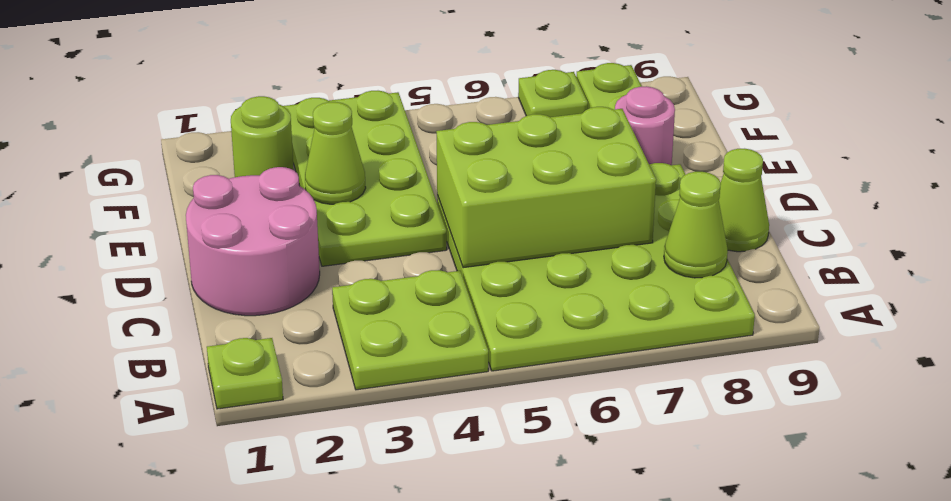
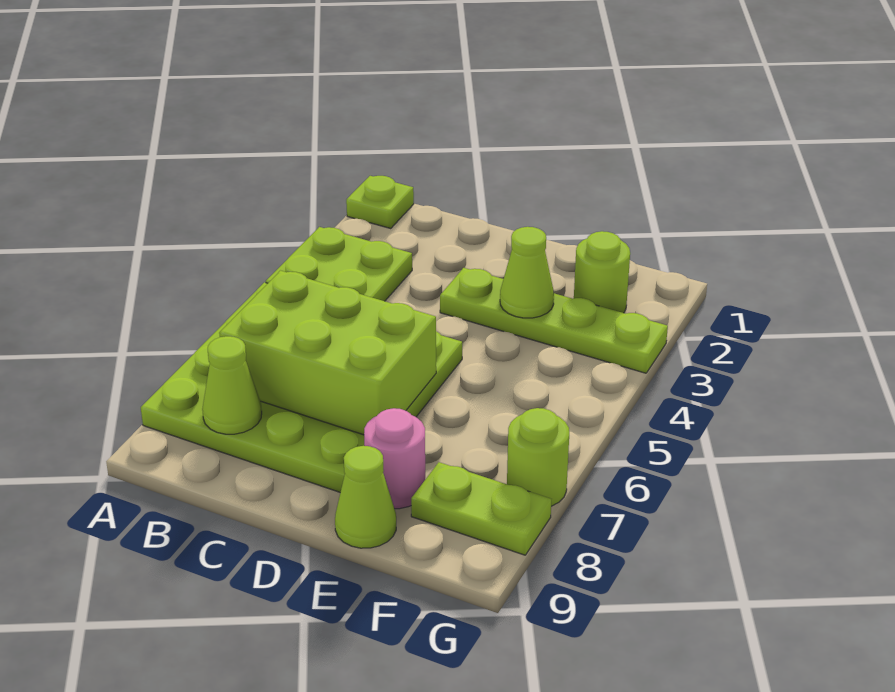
pink 2x2 round brick [186,167,320,316] -> none
lime 2x3 brick [436,107,656,268] -> lime 2x3 brick turned to [219,271,436,435]
lime 1x1 cone [719,149,769,252] -> lime 1x1 cone moved to [335,446,396,548]
lime 2x4 plate [284,91,447,266] -> lime 1x4 plate [440,268,668,373]
lime 1x1 plate [518,70,588,117] -> lime 1x1 round brick [507,408,569,506]

